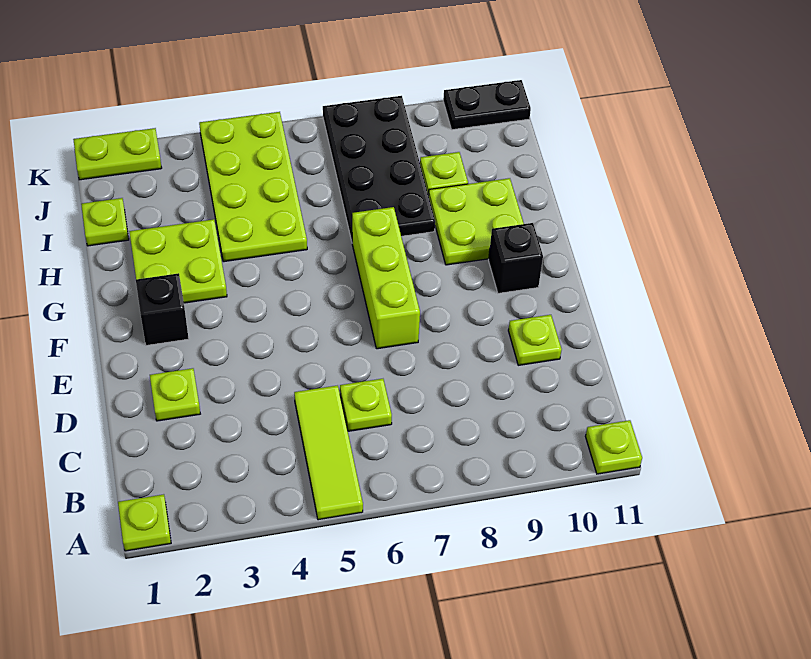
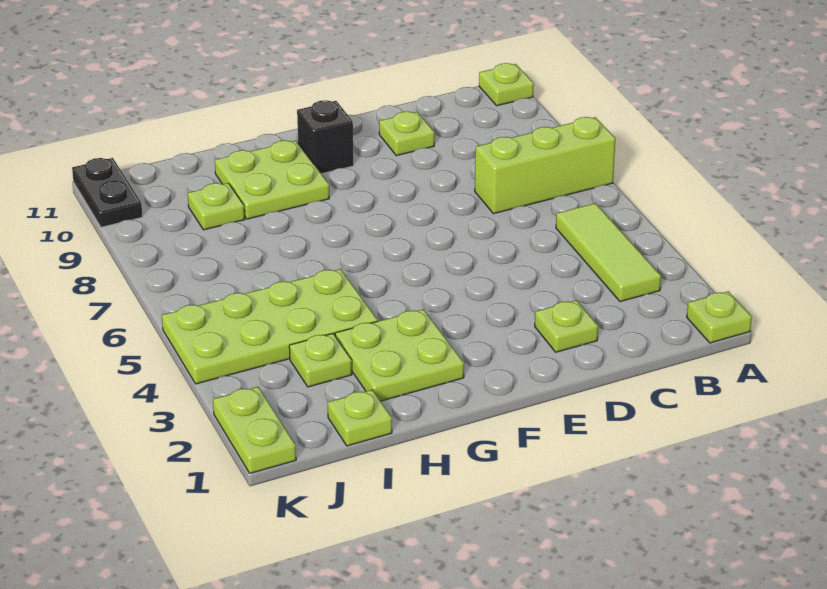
lime 1x3 tile [294,385,363,520] -> lime 1x3 tile turned to [556,203,661,302]
lime 1x1 plate [340,379,392,431] -> lime 1x1 plate moved to [289,333,352,387]
lime 1x3 brick [352,207,420,349] -> lime 1x3 brick moved to [475,117,616,214]
black 1x1 brick [136,273,189,345] -> none
black 2x4 plate [323,96,435,241] -> none

